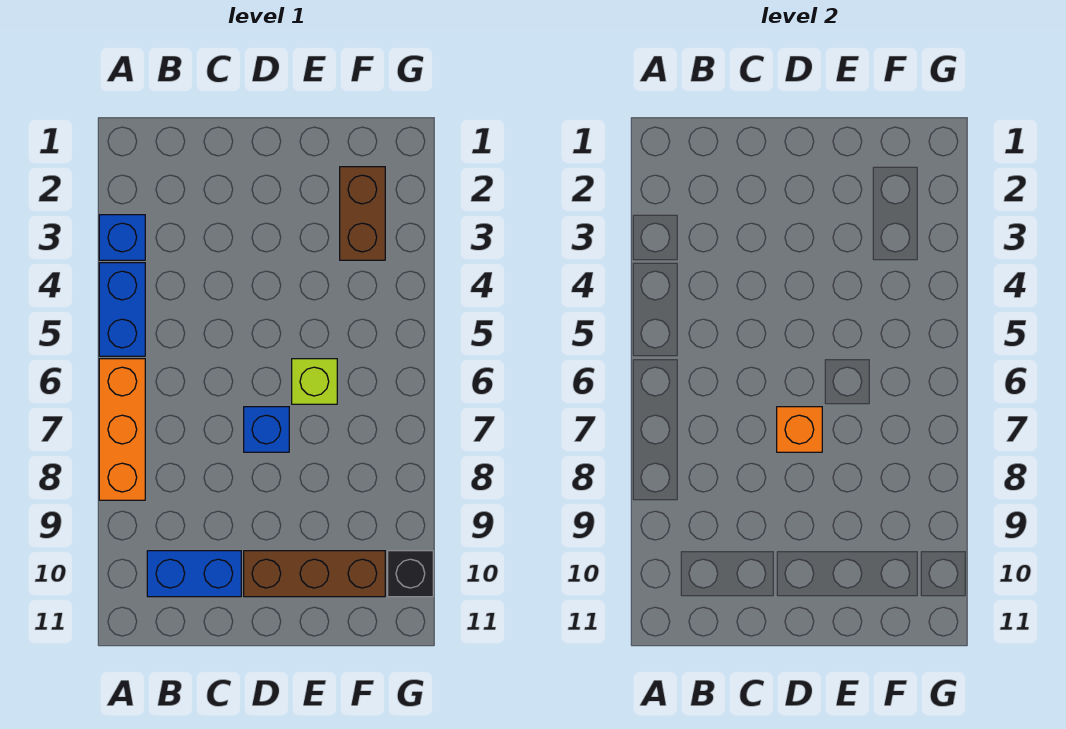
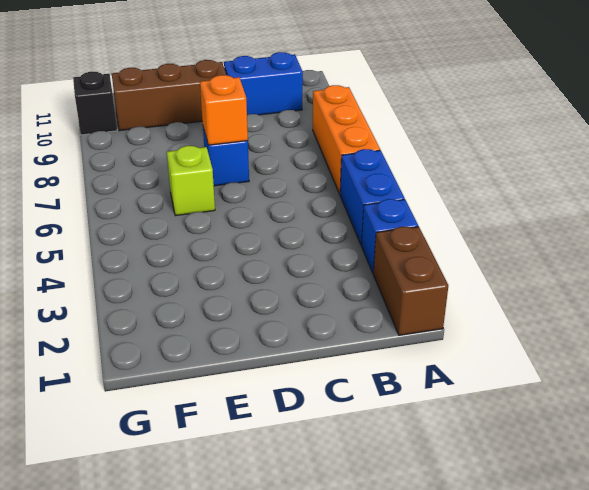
brown 1x2 brick [340,167,385,260] -> brown 1x2 brick moved to [373,227,448,335]

